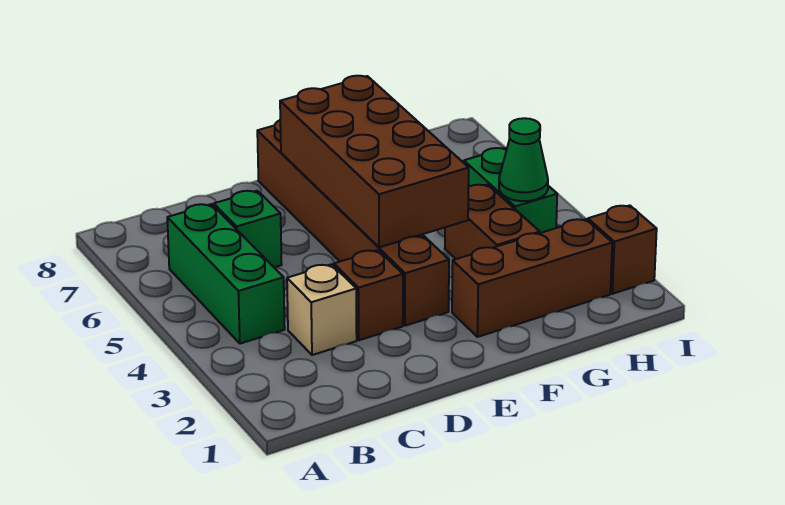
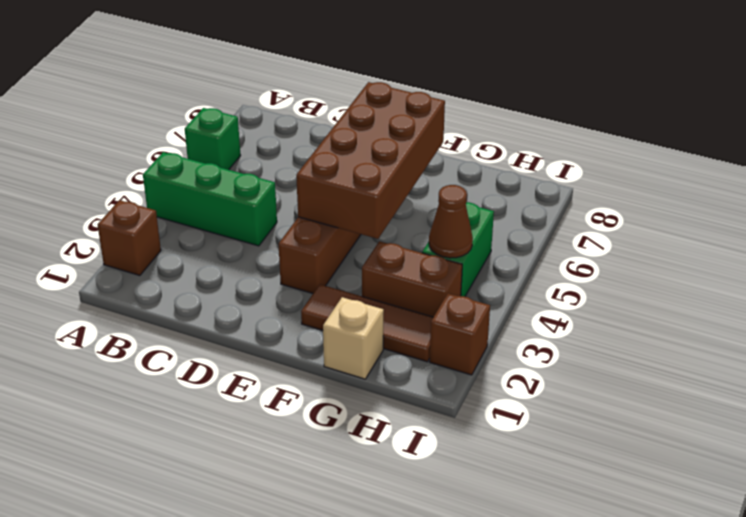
green 1x3 brick [167,204,285,344] -> green 1x3 brick turned to [143,152,277,246]
tan 1x1 brick [287,264,357,355] -> tan 1x1 brick moved to [323,297,384,379]
green 1x1 brick [214,191,282,267] -> green 1x1 brick moved to [185,108,241,170]
brown 1x1 brick [334,250,403,340] -> brown 1x1 brick moved to [97,200,161,276]
brown 1x3 brick [452,219,612,337] -> brown 1x3 tile [301,284,433,362]
brown 1x2 brick [445,185,540,259] -> brown 1x2 brick turned to [362,241,462,317]
green 1x1 cone [499,118,548,201] -> brown 1x1 cone [429,185,473,258]

